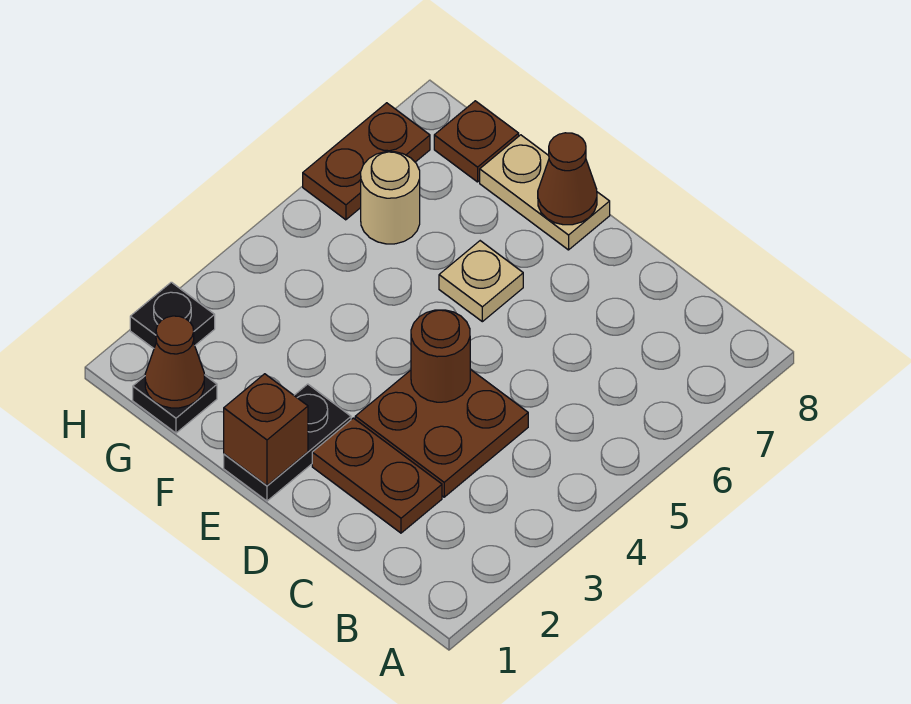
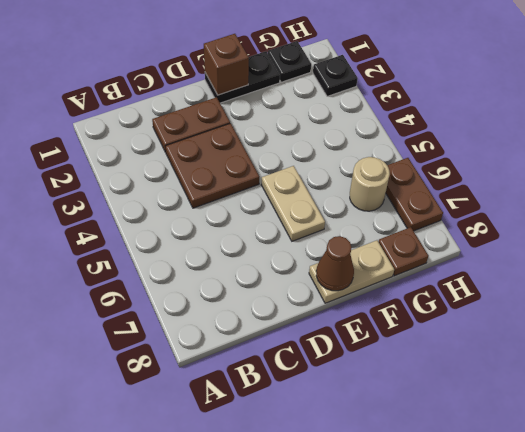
brown 1x1 round brick [411,310,470,402] -> none
black 1x2 plate [224,384,351,501] -> black 1x2 plate turned to [205,51,280,103]
tan 1x1 plate [439,241,523,322] -> tan 1x2 plate [261,166,325,241]
brown 1x1 cone [145,316,204,408] -> none

